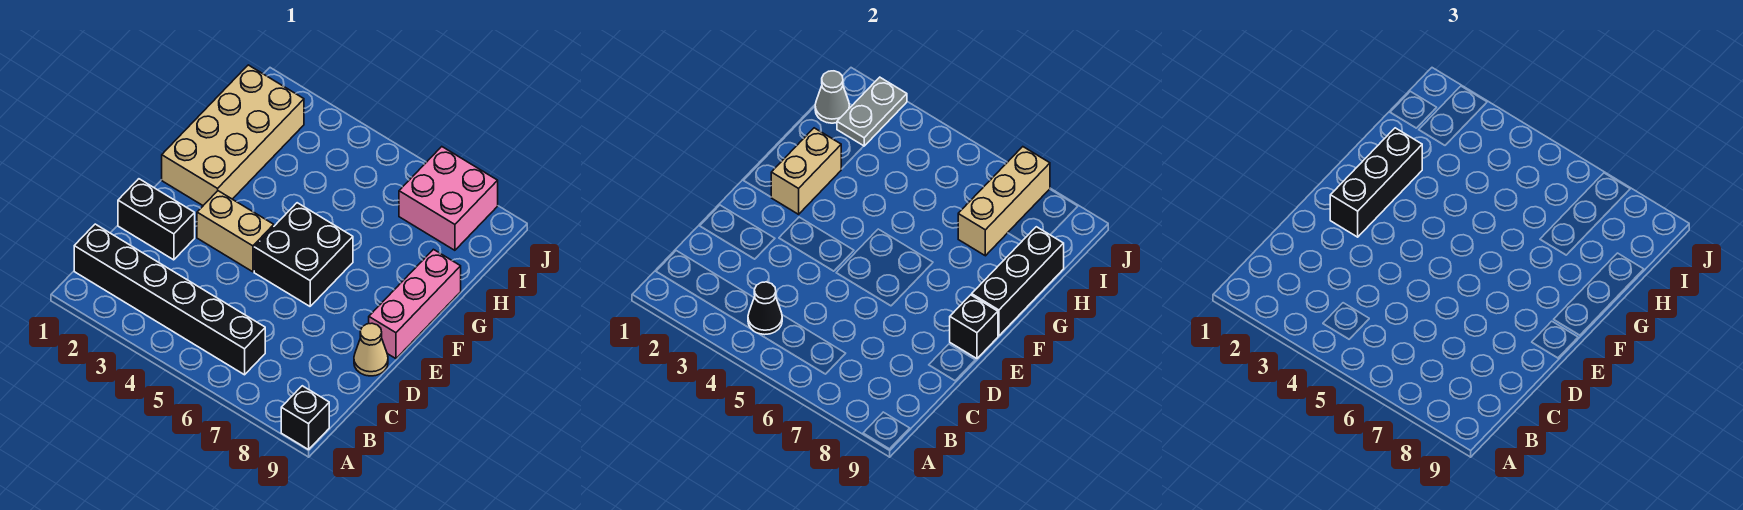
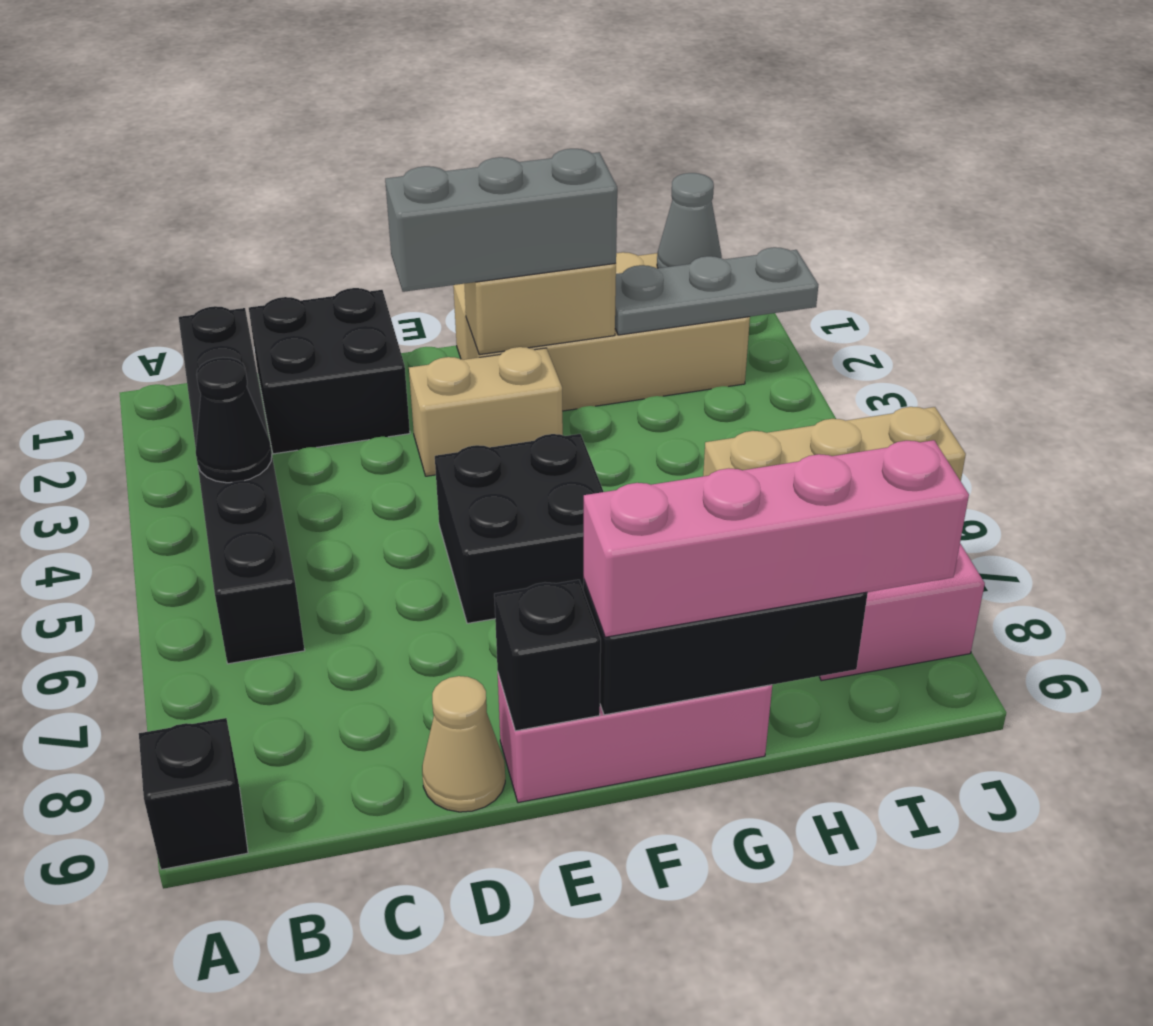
black 1x2 brick [118,179,195,260] -> black 2x2 brick [249,288,410,454]
black 1x3 brick [1330,128,1422,237] -> grey 1x3 brick [385,149,617,292]
tan 1x2 brick [197,191,274,272] -> tan 1x2 brick turned to [409,347,563,476]
none -> pink 1x4 brick [584,440,969,637]
grey 1x2 plate [837,77,907,146] -> grey 1x3 plate [615,247,818,335]

